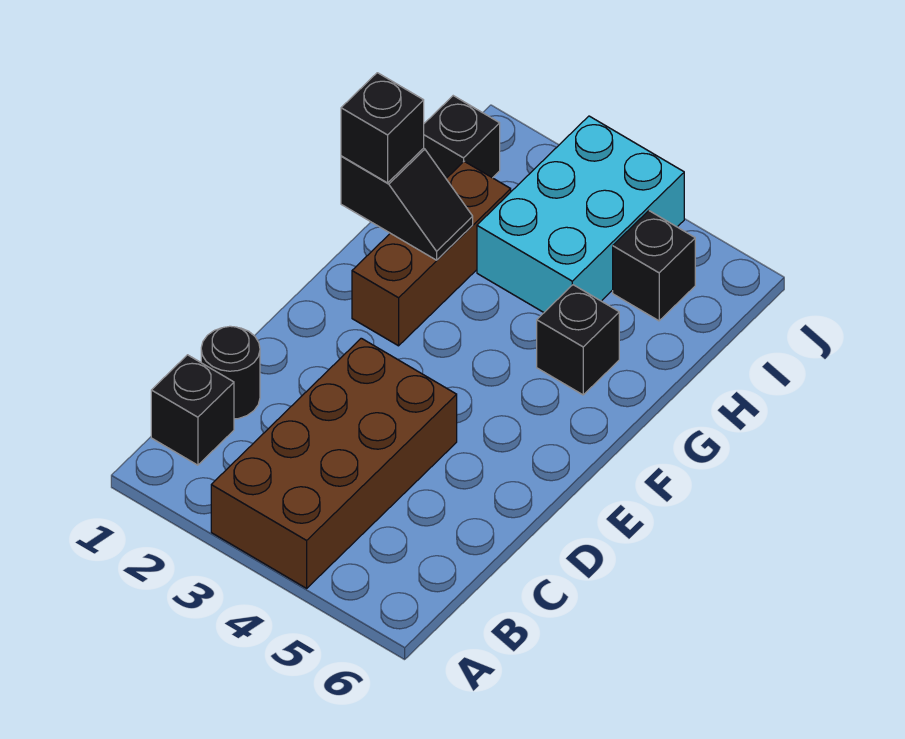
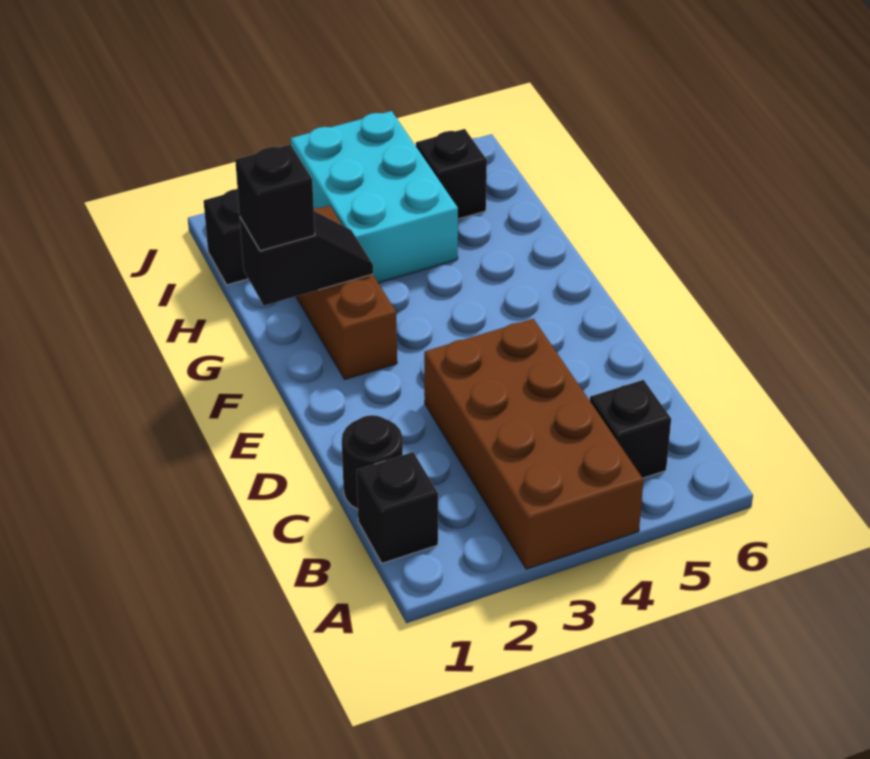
black 1x1 brick [537,285,619,395] -> black 1x1 brick moved to [590,380,671,478]

